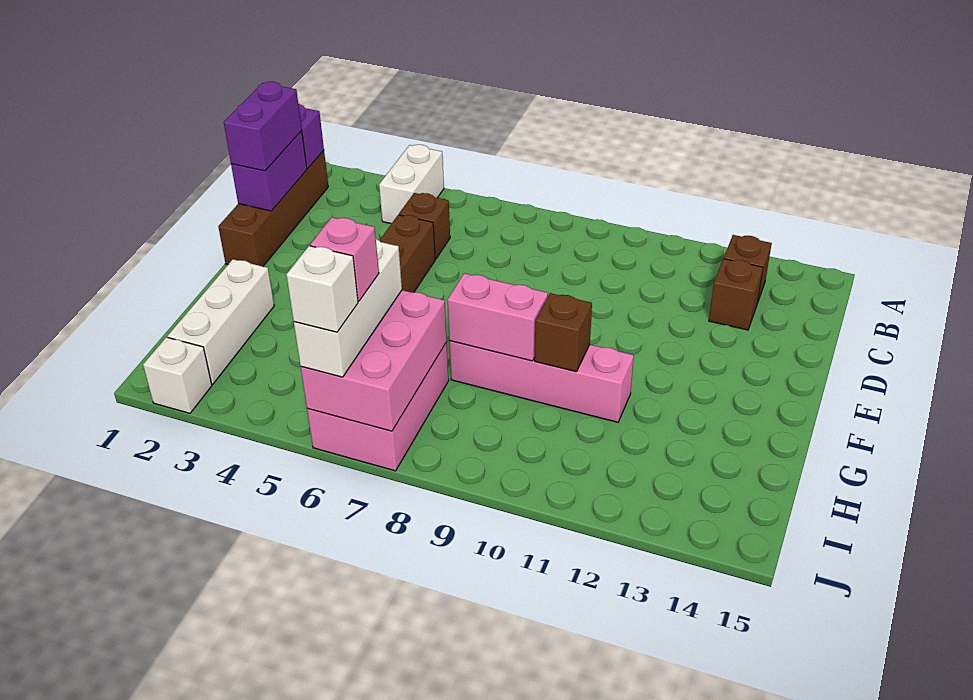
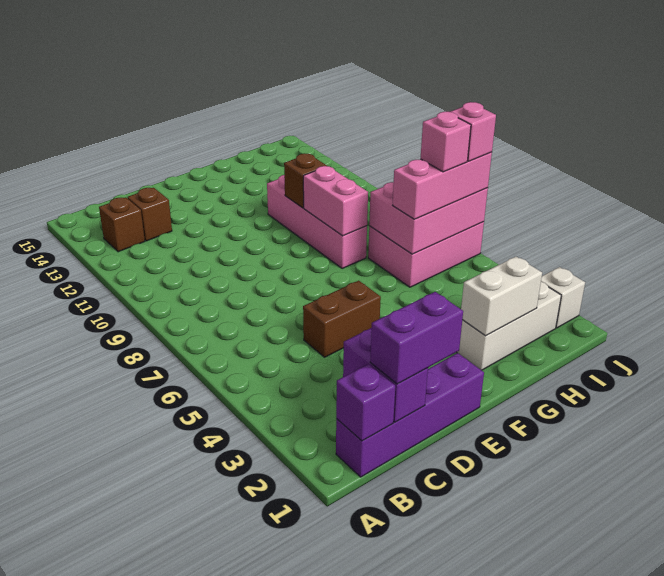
white 1x2 brick [379,145,444,224] -> white 1x2 brick moved to [461,257,542,336]
brown 1x4 brick [218,150,328,266] -> purple 1x4 brick [336,353,484,477]
purple 1x2 brick [231,131,307,211] -> purple 1x2 brick turned to [343,328,428,422]
brown 1x1 brick [399,193,450,259] -> none
white 1x3 brick [294,239,402,377] -> pink 1x3 brick [393,152,492,219]
white 1x1 brick [286,246,358,332] -> pink 1x1 brick [450,102,496,161]

